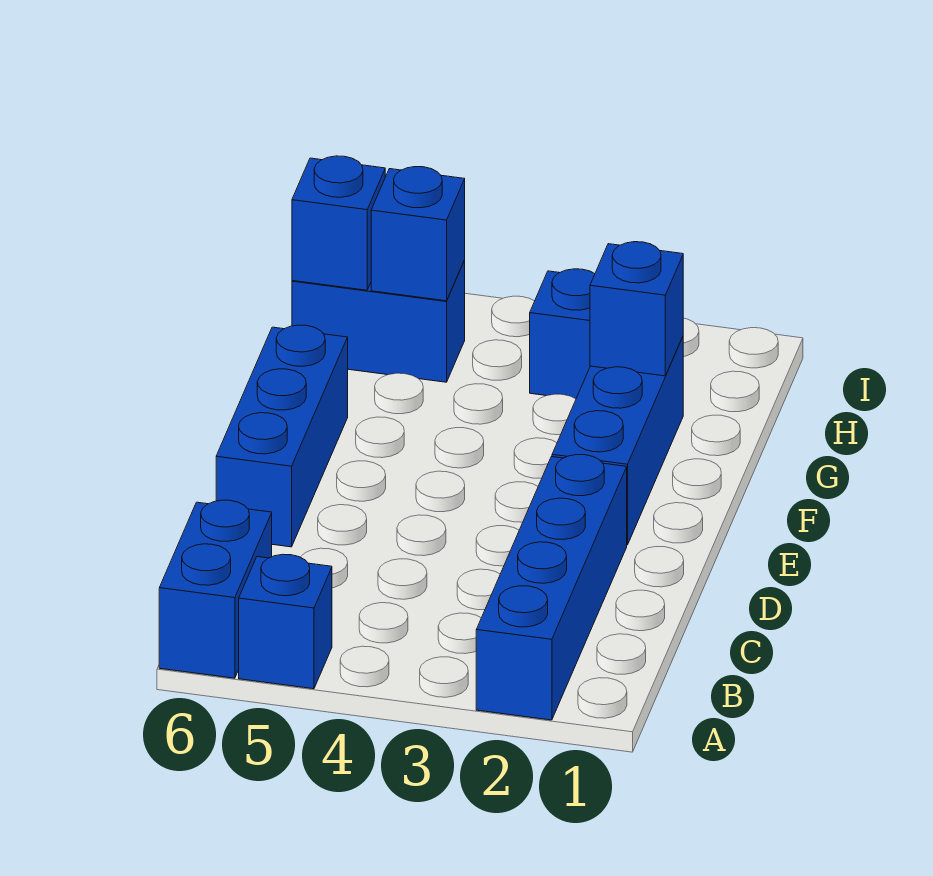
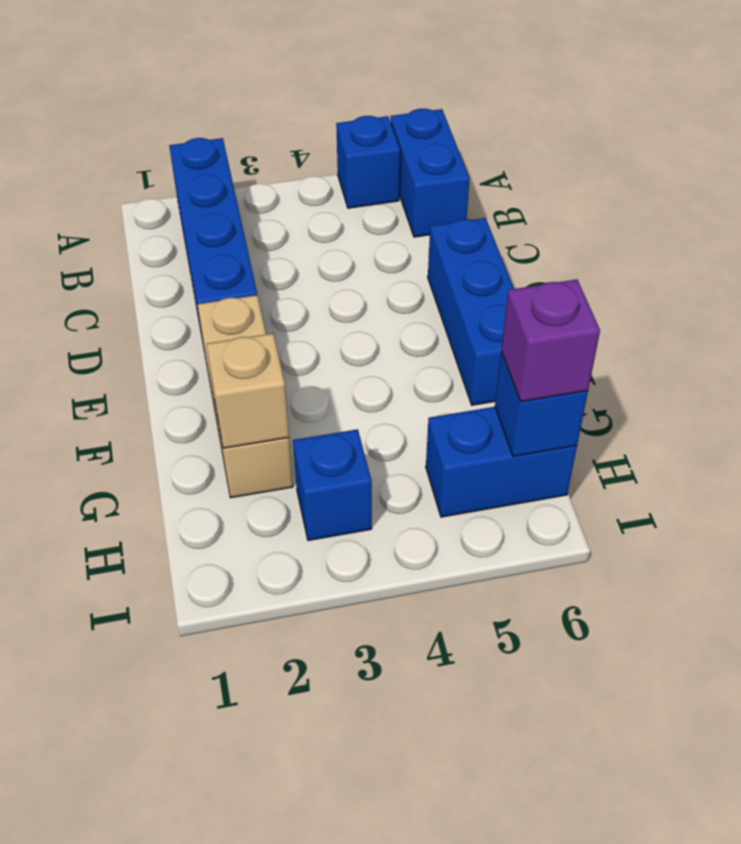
blue 1x3 brick [552,337,683,545] -> tan 1x3 brick [198,295,293,498]
blue 1x1 brick [590,242,683,376] -> tan 1x1 brick [206,333,289,449]
blue 1x1 brick [371,167,465,301] -> none
none -> purple 1x1 brick [501,279,600,402]

